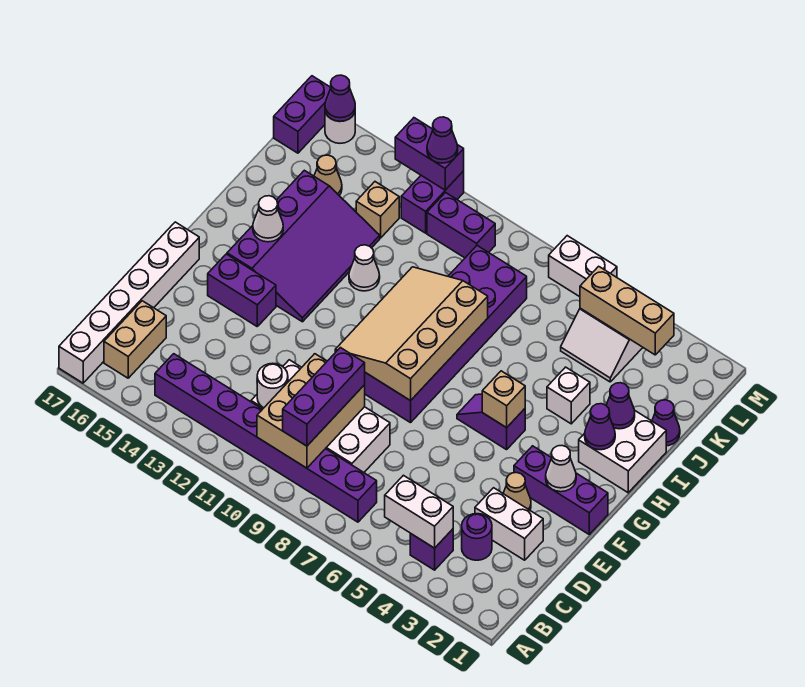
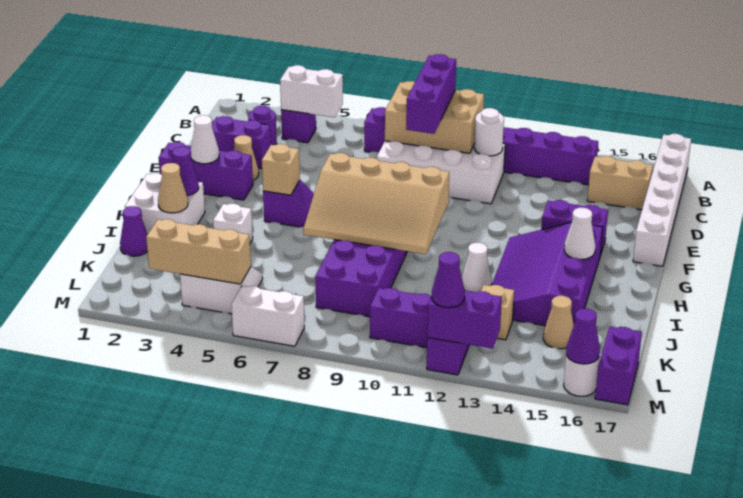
tan 2x3 brick [257,354,365,468] -> tan 2x3 brick turned to [385,81,484,153]
tan 1x2 brick [104,301,166,378] -> tan 1x2 brick turned to [587,156,653,210]
white 1x2 brick [475,488,543,560] -> purple 1x2 brick [212,116,271,168]
tan 3x4 slope [335,267,488,401] -> tan 3x4 slope turned to [303,153,449,254]
purple 1x1 cone [606,383,635,429] -> tan 1x1 cone [158,163,188,213]

